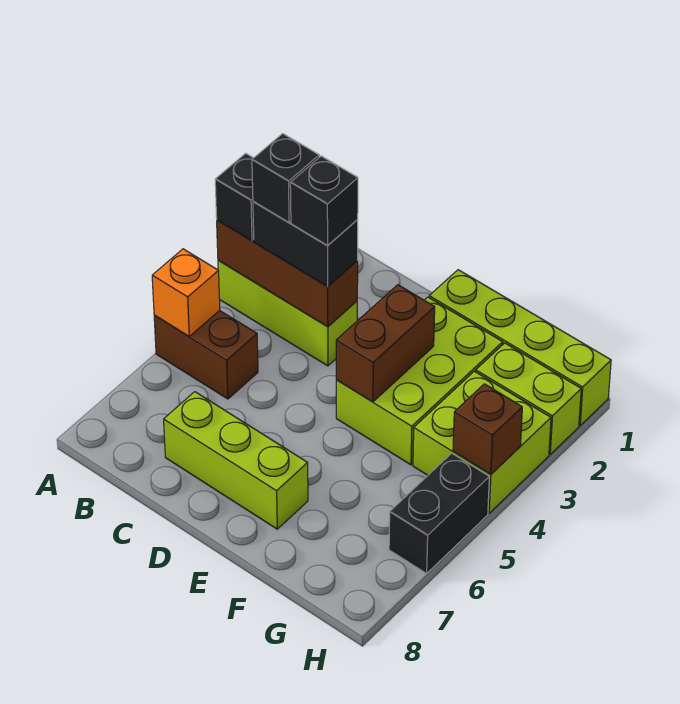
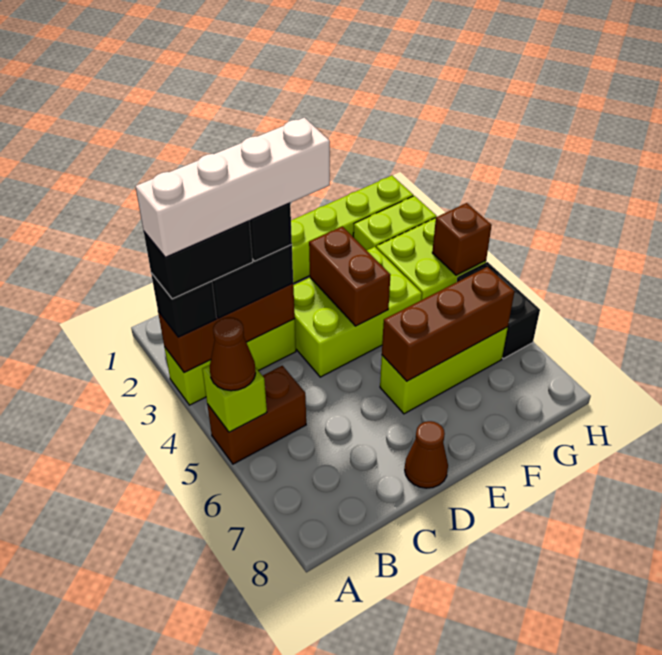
none -> white 1x4 brick [135,117,330,257]
orange 1x1 brick [152,249,220,336] -> lime 1x1 brick [202,365,267,432]
none -> brown 1x1 cone [210,317,256,391]
black 1x1 brick [252,134,319,222] -> black 1x2 brick [144,221,253,299]
lime 1x3 brick [164,392,308,529] -> lime 1x3 brick moved to [380,327,508,414]
none -> brown 1x1 cone [405,421,448,488]
lime 2x3 brick [336,297,503,465] -> lime 2x3 brick turned to [293,247,422,377]
none -> brown 1x3 brick [382,267,514,381]

